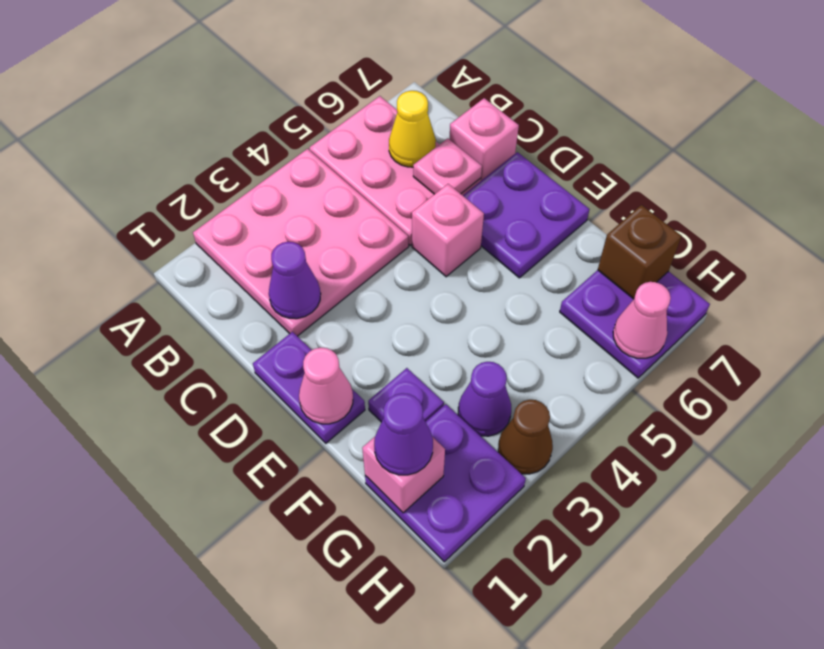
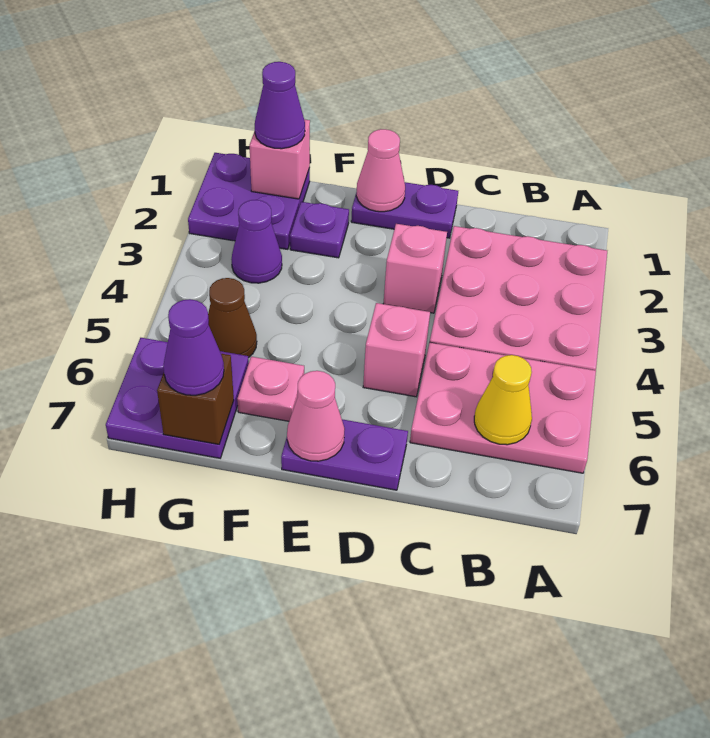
purple 1x1 cone [269,242,321,319] -> purple 1x1 cone moved to [163,299,224,395]
pink 1x1 plate [413,139,482,194] -> pink 1x1 plate moved to [237,357,304,421]
pink 1x1 brick [449,98,519,181] -> pink 1x1 brick moved to [383,224,447,313]
purple 2x2 plate [463,152,589,278] -> purple 1x2 plate [281,419,408,490]
brown 1x1 cone [498,400,553,474] -> brown 1x1 cone moved to [208,278,257,358]
pink 1x1 cone [613,282,671,358] -> pink 1x1 cone moved to [287,371,345,461]

